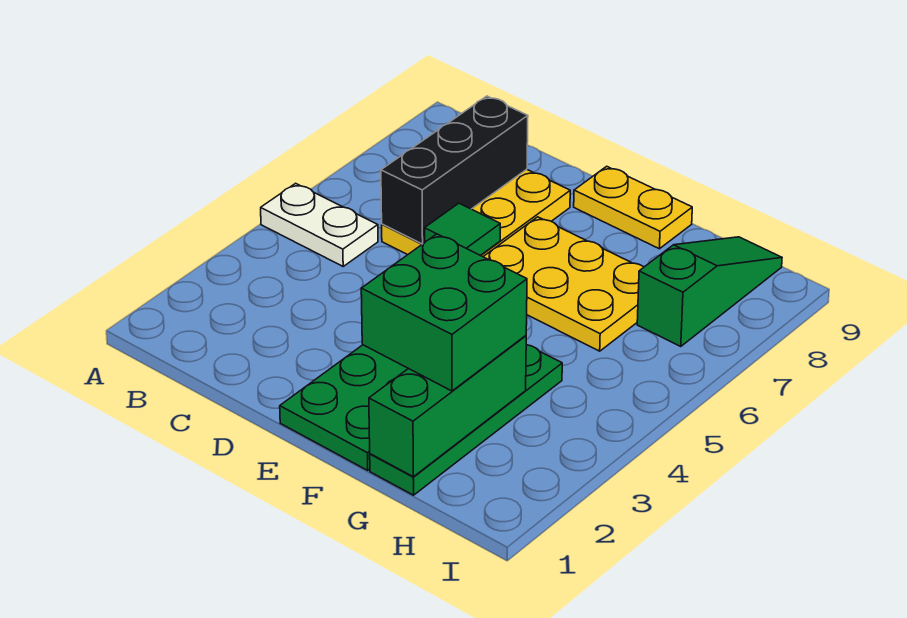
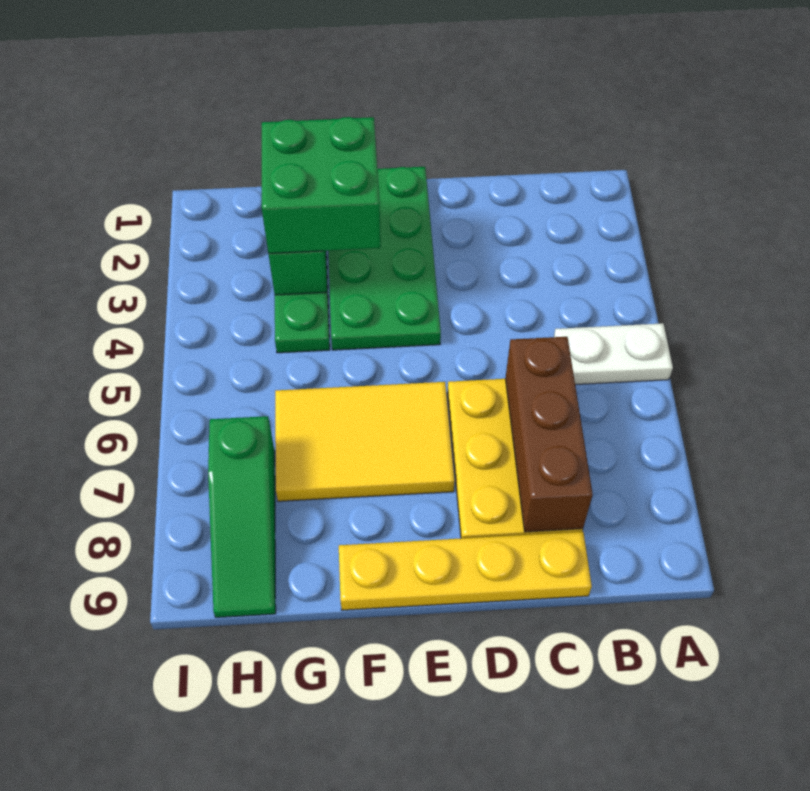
black 1x3 brick [381,96,528,244] -> brown 1x3 brick [505,337,593,532]
green 1x1 tile [425,203,500,256] -> none
yellow 2x3 plate [483,217,644,351] -> yellow 2x3 tile [275,382,455,501]
yellow 1x2 plate [574,166,692,249] -> yellow 1x4 plate [339,532,592,610]

